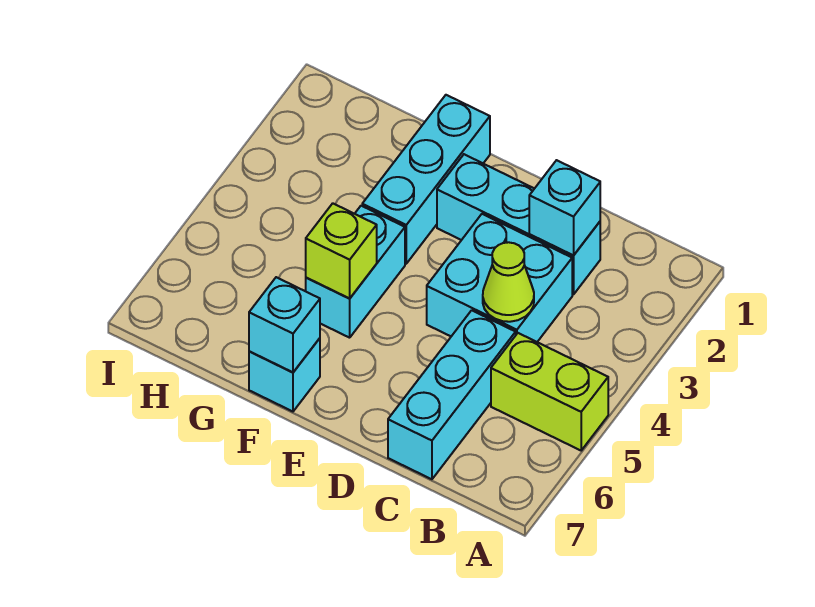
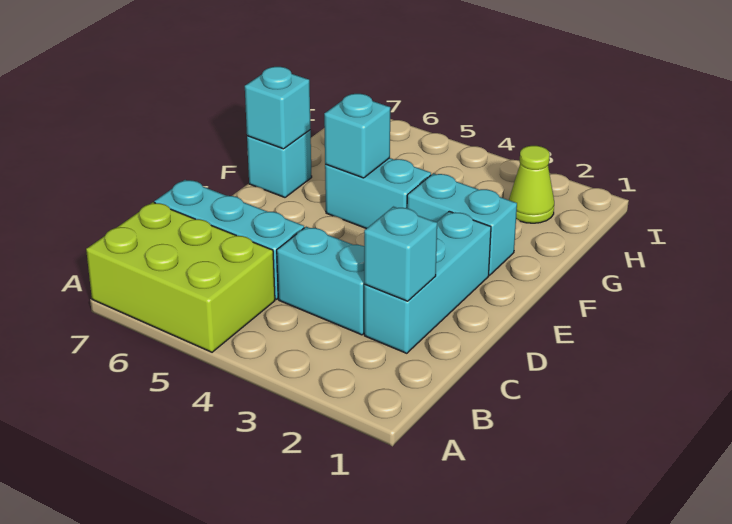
lime 1x2 brick [491,333,608,450] -> lime 2x3 brick [86,202,275,352]
cyan 2x2 brick [427,214,572,342] -> cyan 1x2 brick [277,227,364,335]
lime 1x1 cone [483,242,534,322] -> lime 1x1 cone moved to [509,146,554,223]
cyan 1x3 brick [362,95,490,264] -> cyan 1x2 brick [407,173,517,275]
lime 1x1 brick [306,203,377,299] -> cyan 1x1 brick [324,94,390,178]

